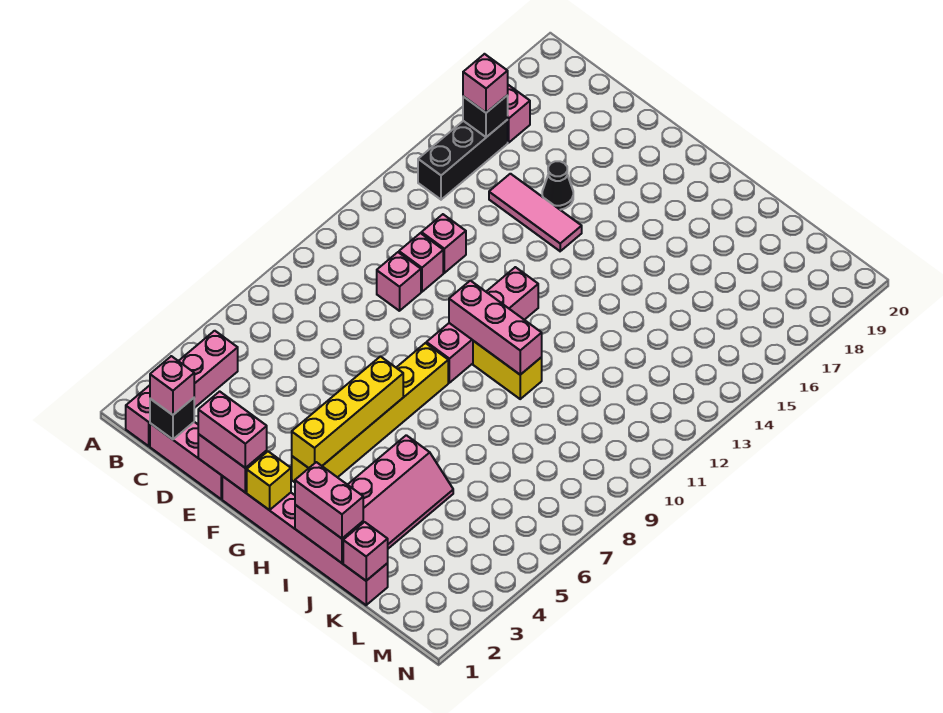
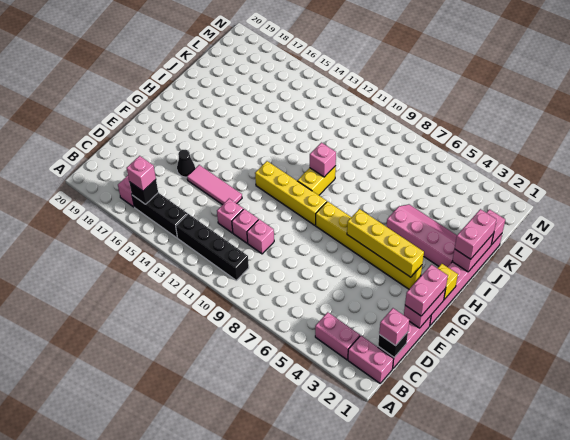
none -> black 1x4 brick [176,214,249,280]
pink 1x3 tile [489,174,582,251] -> pink 1x3 tile turned to [187,165,242,205]
pink 1x4 brick [426,267,538,383] -> yellow 1x4 brick [255,161,327,225]
pink 1x3 brick [449,281,542,375] -> pink 1x1 brick [310,143,336,177]

